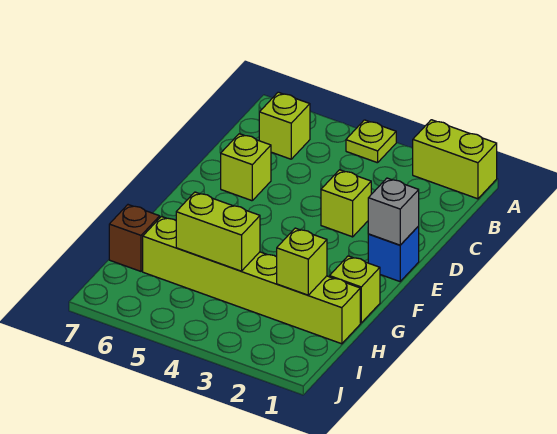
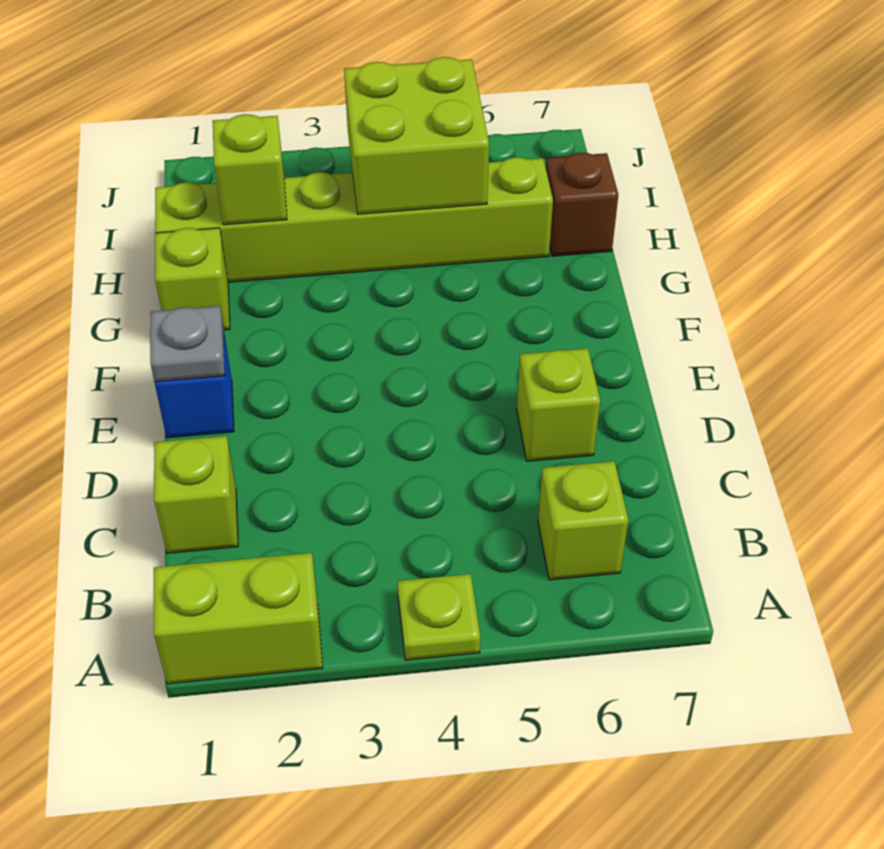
lime 1x1 brick [321,170,371,237] -> lime 1x1 brick moved to [154,436,238,553]
grey 1x1 brick [368,178,419,245] -> grey 1x1 plate [150,306,225,382]
lime 1x2 brick [176,192,260,271] -> lime 2x2 brick [344,57,489,214]

